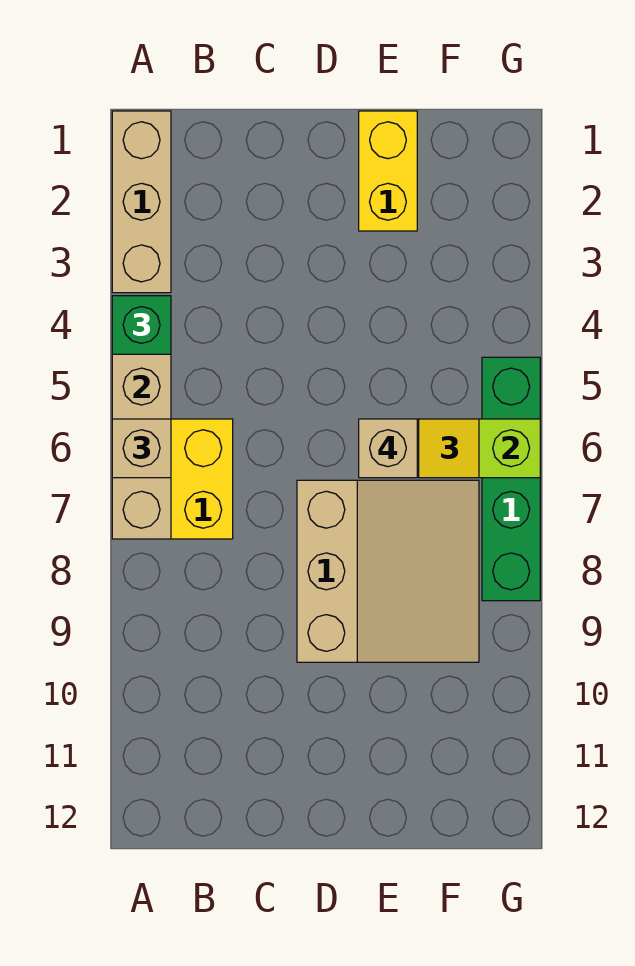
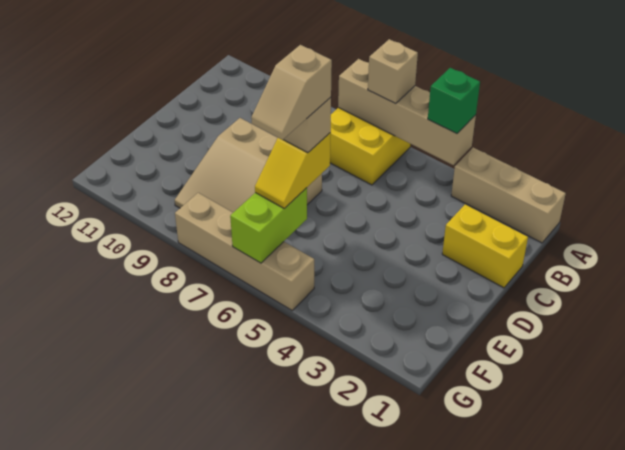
yellow 1x2 brick [359,111,417,231] -> yellow 1x2 brick moved to [442,204,528,288]
none -> tan 1x2 slope [251,45,332,140]
green 1x4 brick [482,357,540,601] -> tan 1x4 brick [175,193,314,310]

